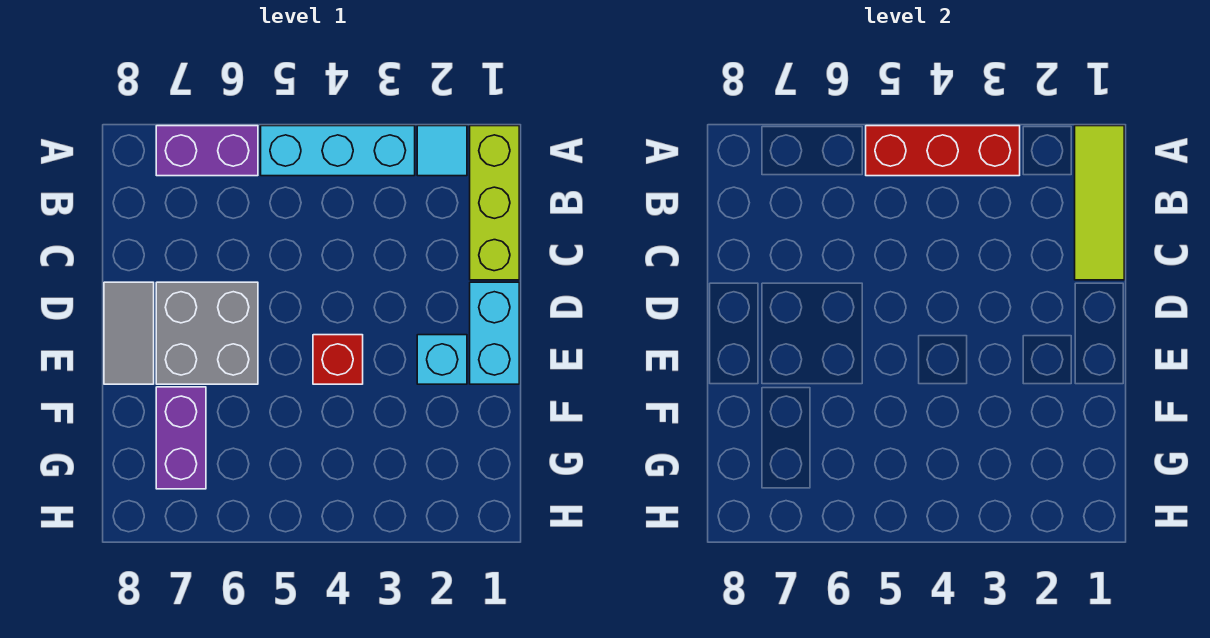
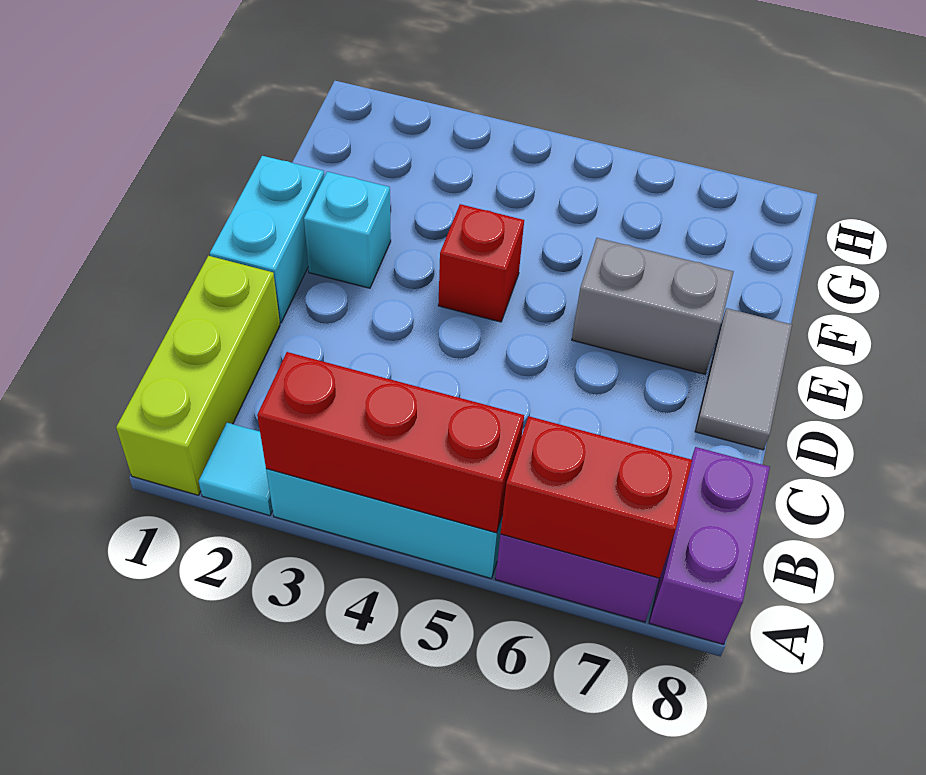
lime 1x3 tile [1075,126,1124,280] -> none
none -> red 1x2 brick [501,416,692,578]
grey 2x2 brick [156,282,258,384] -> grey 1x2 brick [572,238,733,374]
purple 1x2 brick [156,387,206,489] -> purple 1x2 brick moved to [649,447,770,644]

